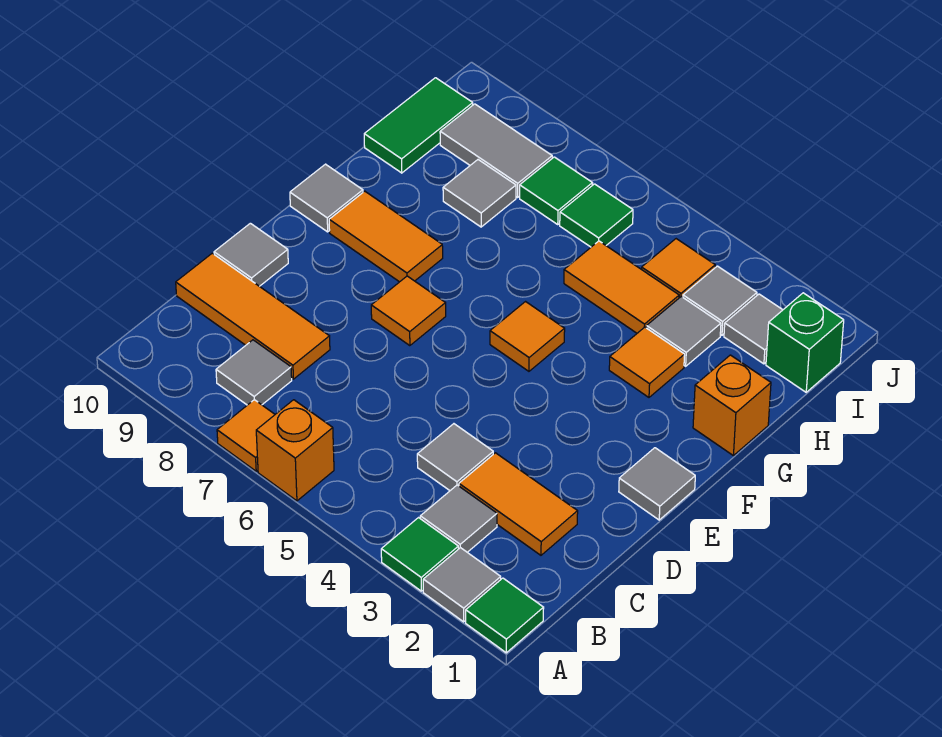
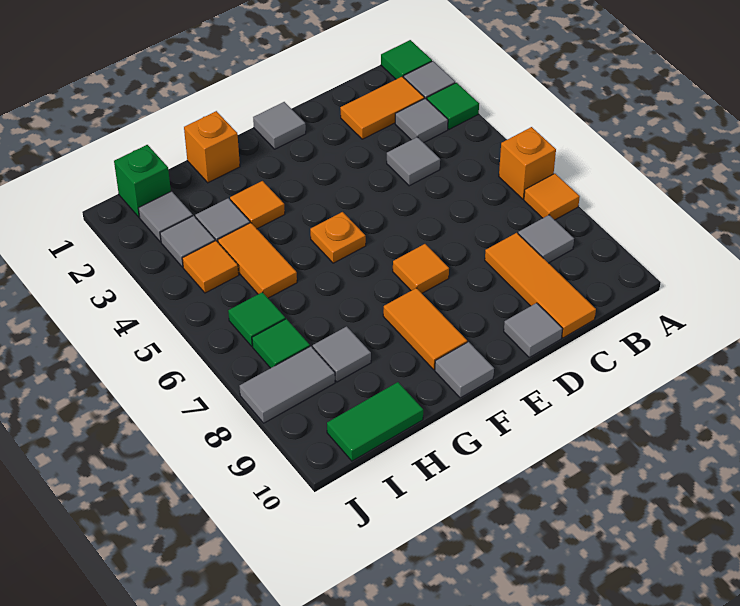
orange 1x2 tile [459,453,578,555] -> orange 1x2 tile turned to [340,77,424,139]
orange 1x1 tile [490,302,565,371] -> orange 1x1 plate [310,212,366,263]
grey 1x2 tile [440,104,552,197] -> grey 1x2 tile turned to [240,346,335,423]

